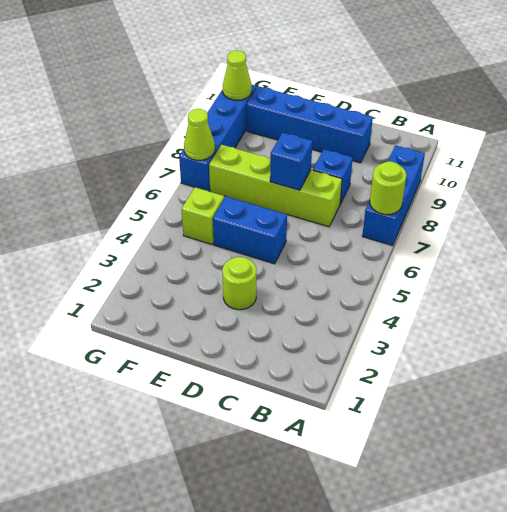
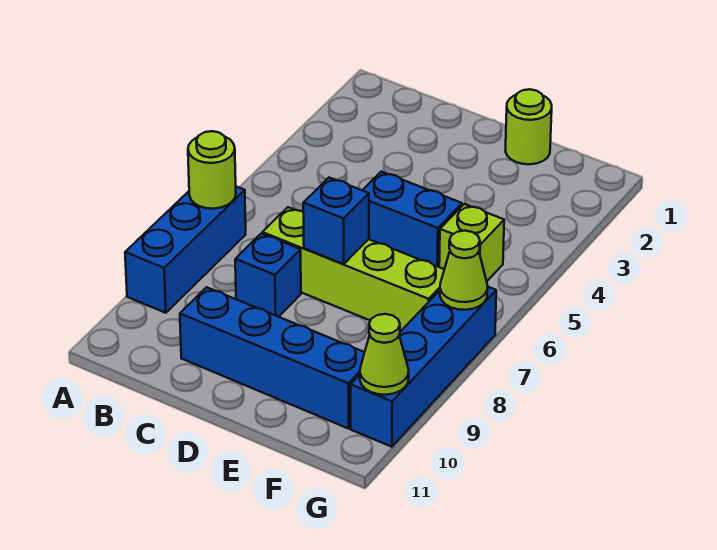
lime 1x1 round brick [222,257,256,310] -> lime 1x1 round brick moved to [505,89,552,164]

